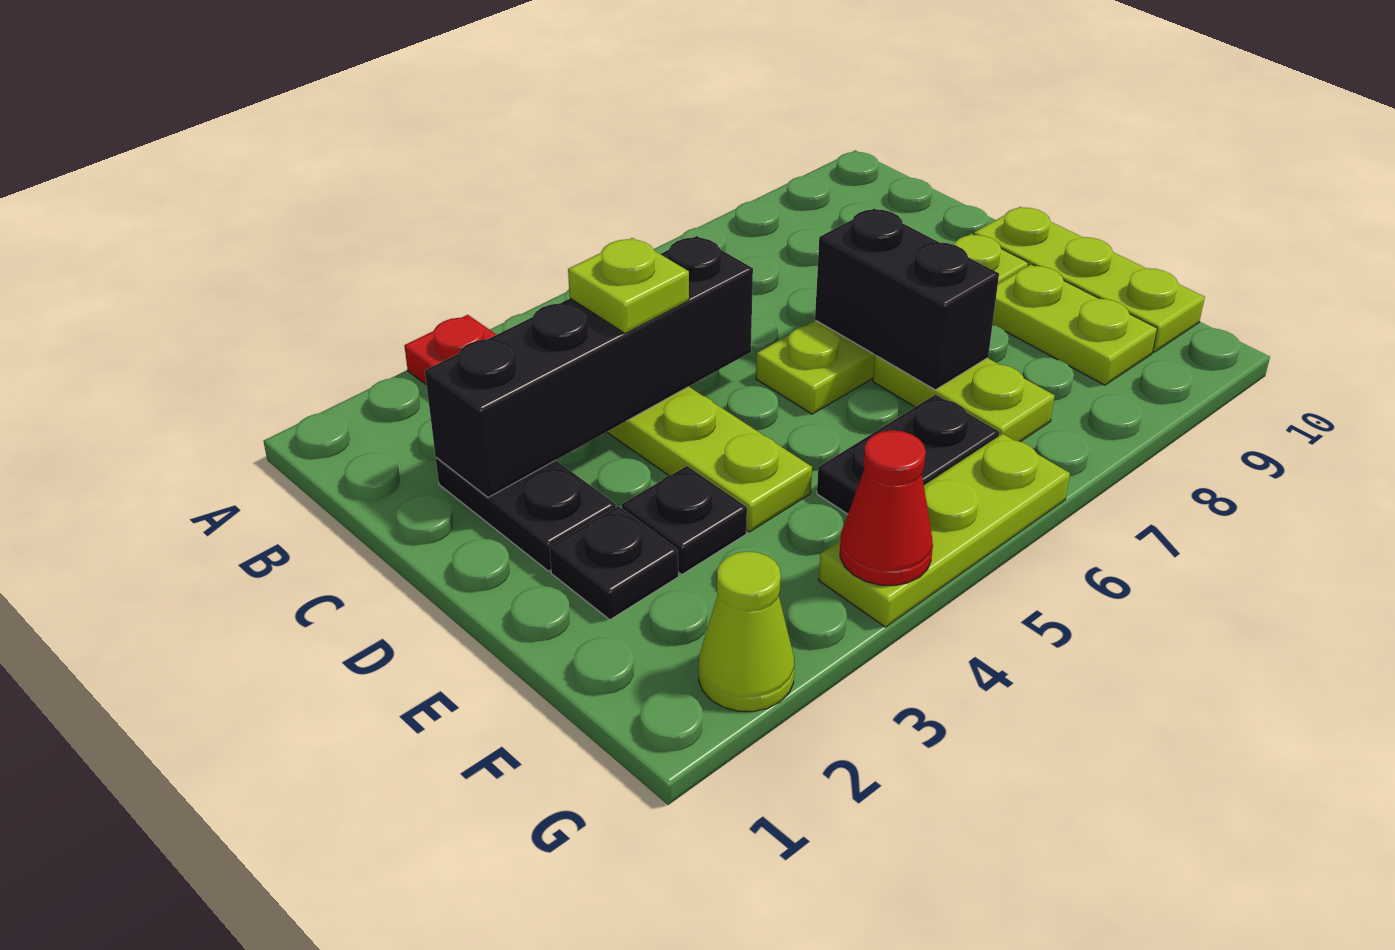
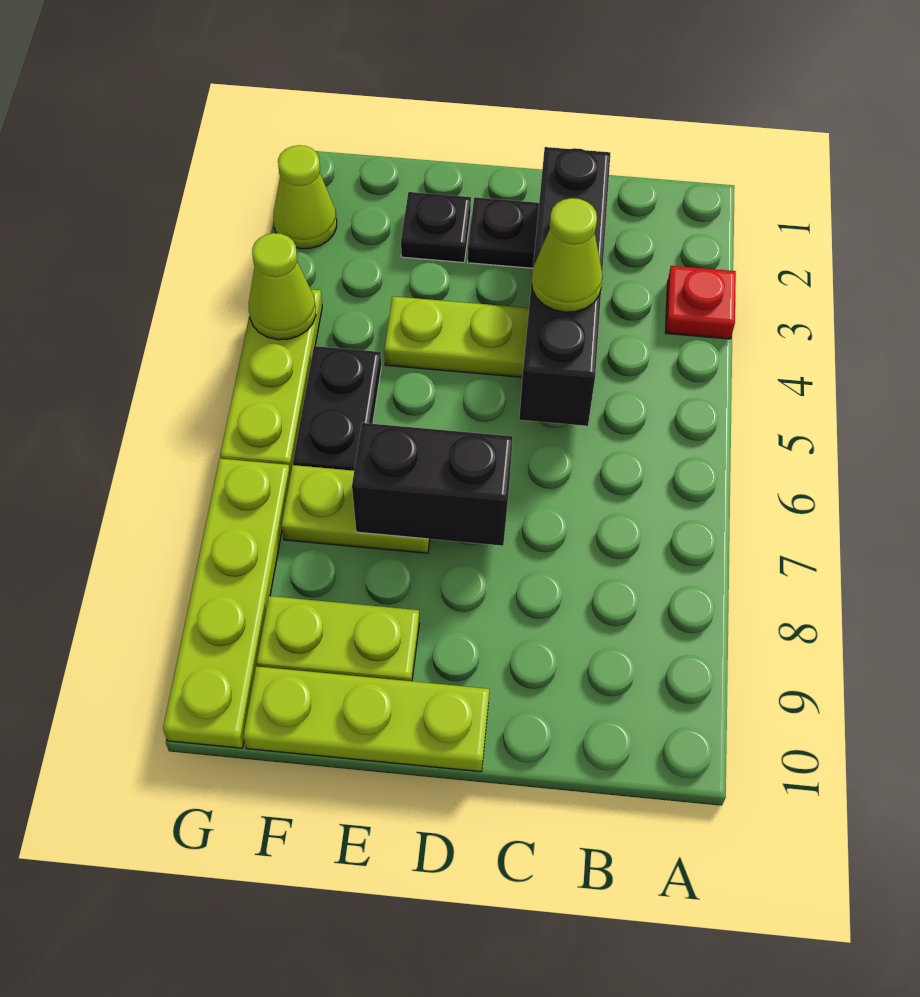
lime 1x1 plate [568,238,689,333] -> lime 1x1 cone [532,198,603,312]
lime 1x4 plate [756,234,1028,414] -> lime 1x4 plate moved to [163,459,290,748]
black 1x1 plate [622,466,747,574] -> none
red 1x1 cone [840,430,933,585] -> lime 1x1 cone [249,233,316,340]

